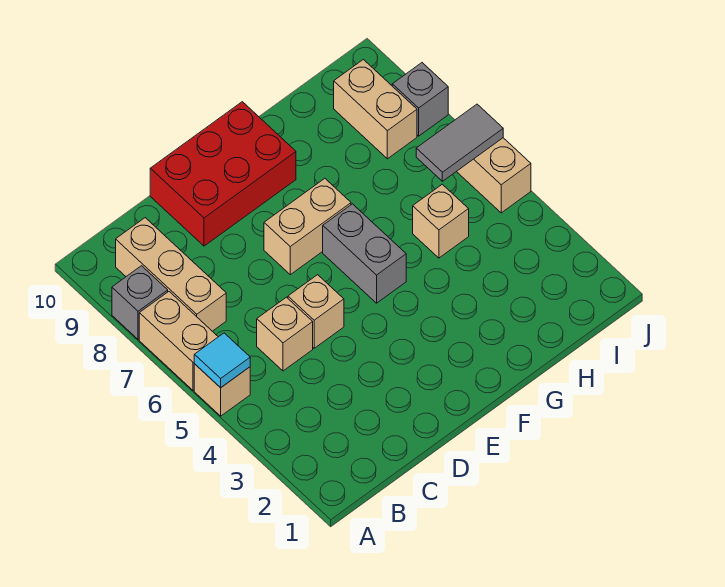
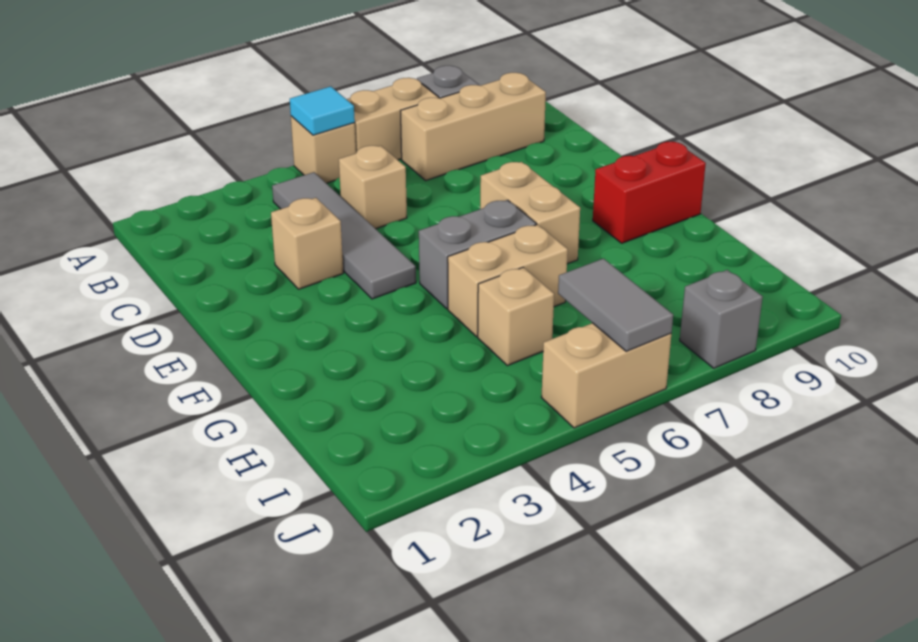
none -> grey 1x4 tile [272,172,416,299]
tan 1x1 brick [288,275,344,348] -> tan 1x1 brick moved to [271,198,343,289]
red 2x3 brick [150,102,296,246] -> red 1x2 brick [593,142,706,243]
tan 1x2 brick [334,59,417,159] -> tan 1x2 brick moved to [448,225,568,337]

